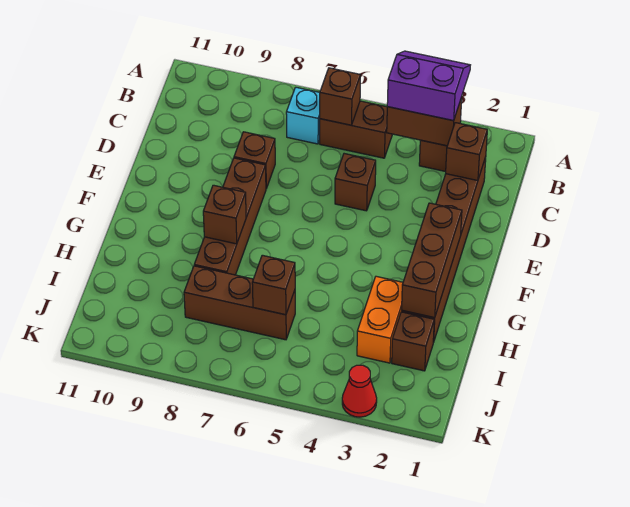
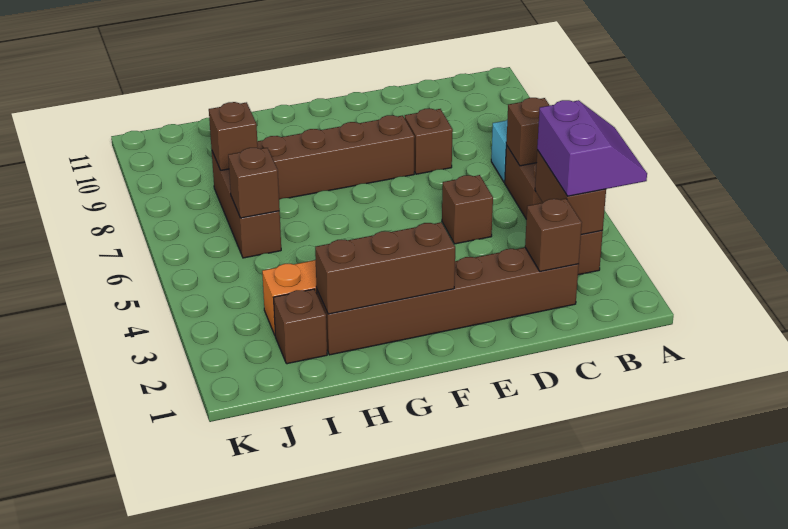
brown 1x1 brick [203,185,246,244] -> brown 1x1 brick moved to [209,102,258,170]
red 1x1 cone [342,365,377,417] -> none

